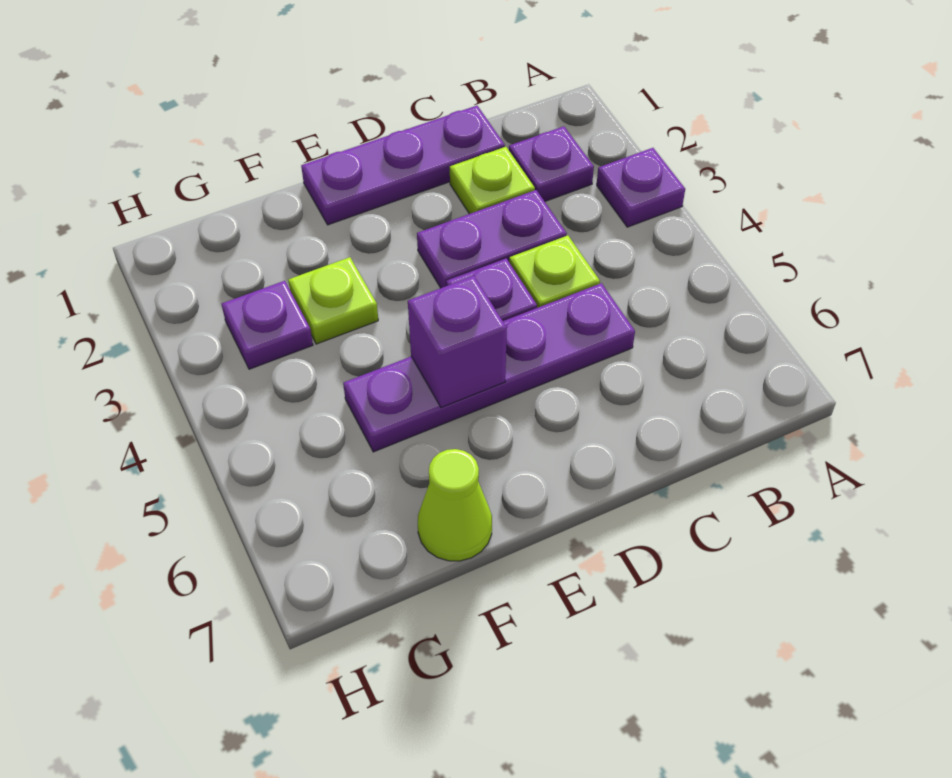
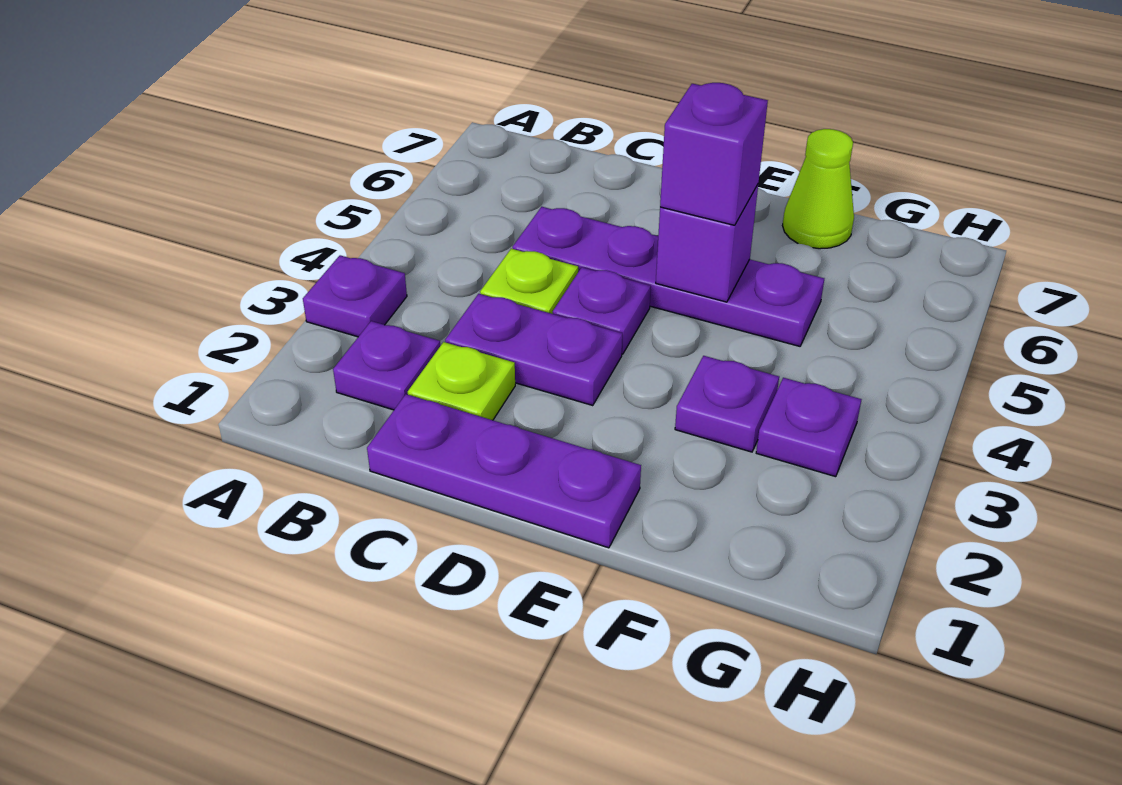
none -> purple 1x1 brick [660,83,768,225]
lime 1x1 plate [288,257,378,344] -> purple 1x1 plate [675,356,779,452]

